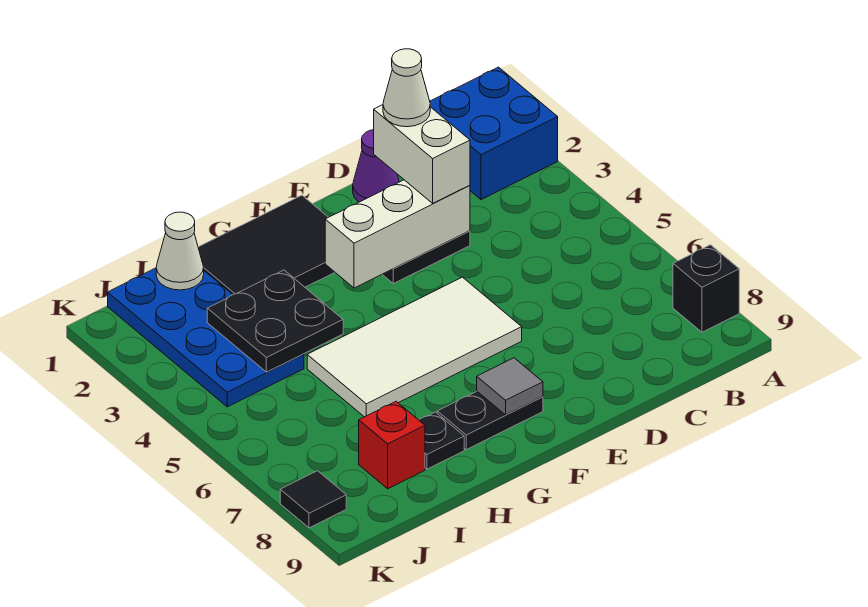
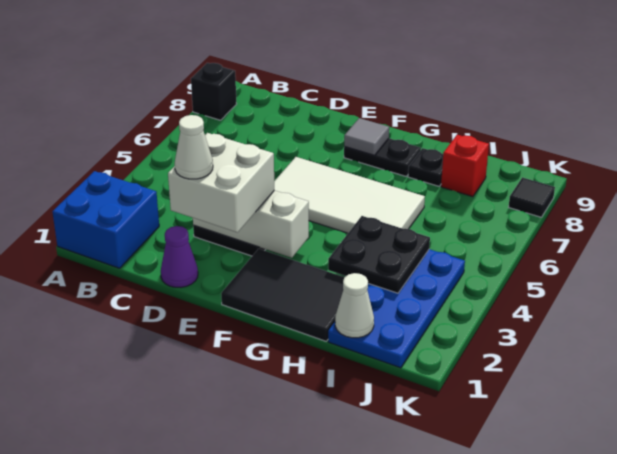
white 1x2 brick [374,105,470,203] -> white 2x2 brick [168,133,274,232]

